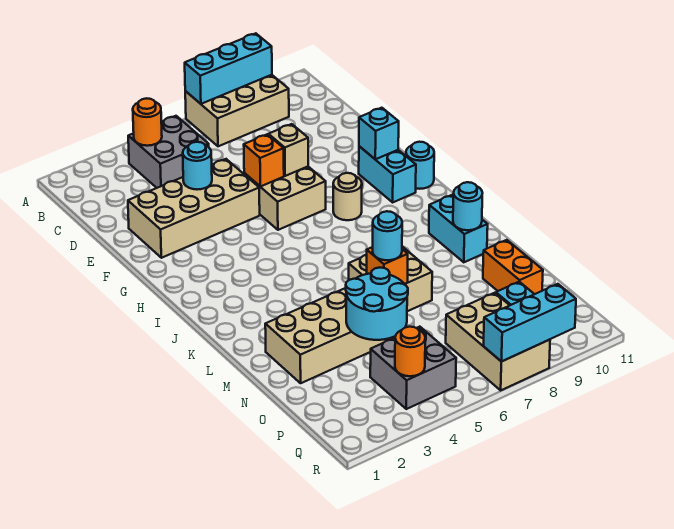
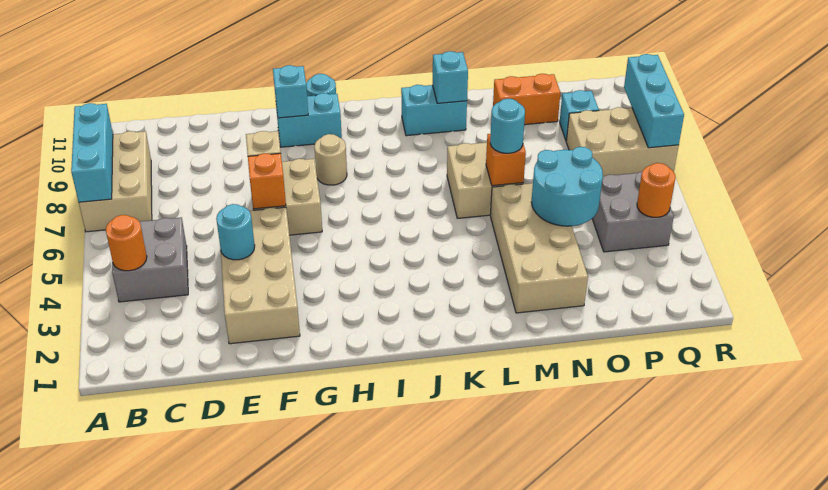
cyan 1x1 round brick [453,182,482,230] -> cyan 1x1 brick [433,51,468,103]

